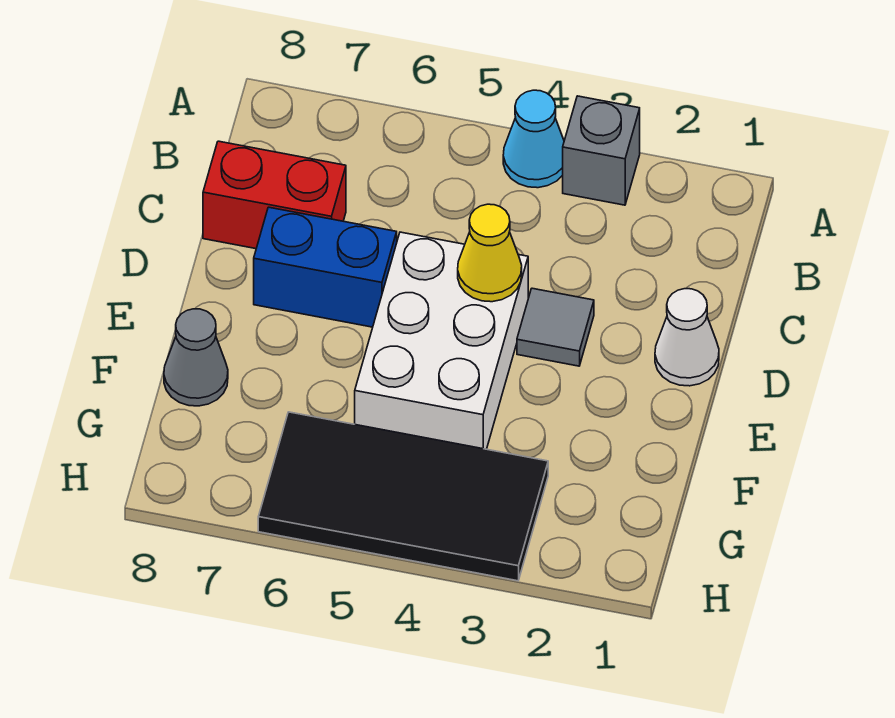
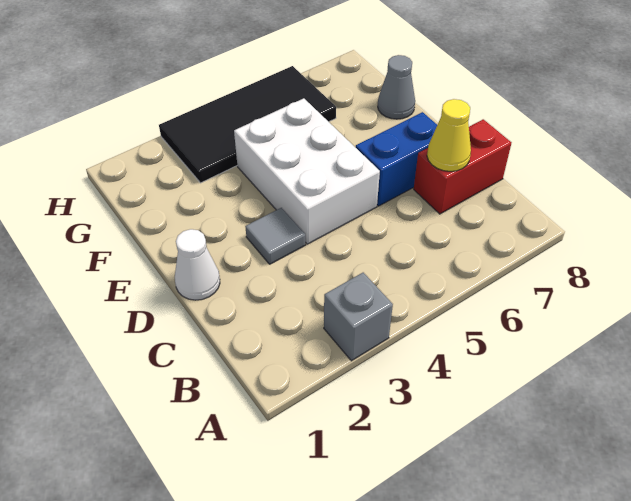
cyan 1x1 cone [503,90,564,188] -> none
yellow 1x1 cone [458,204,522,302] -> yellow 1x1 cone moved to [427,99,471,171]

